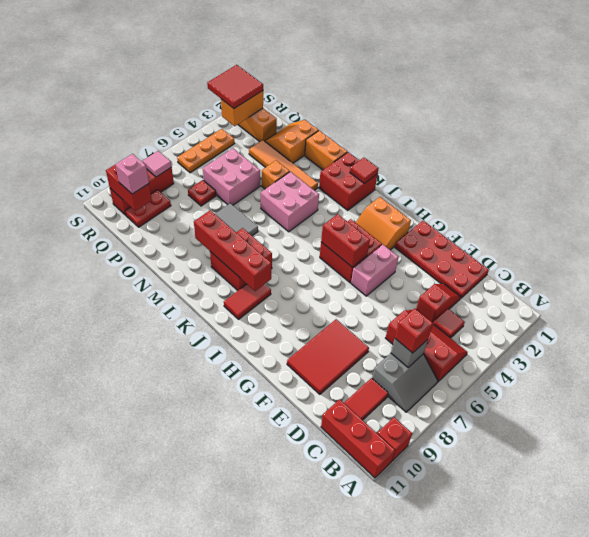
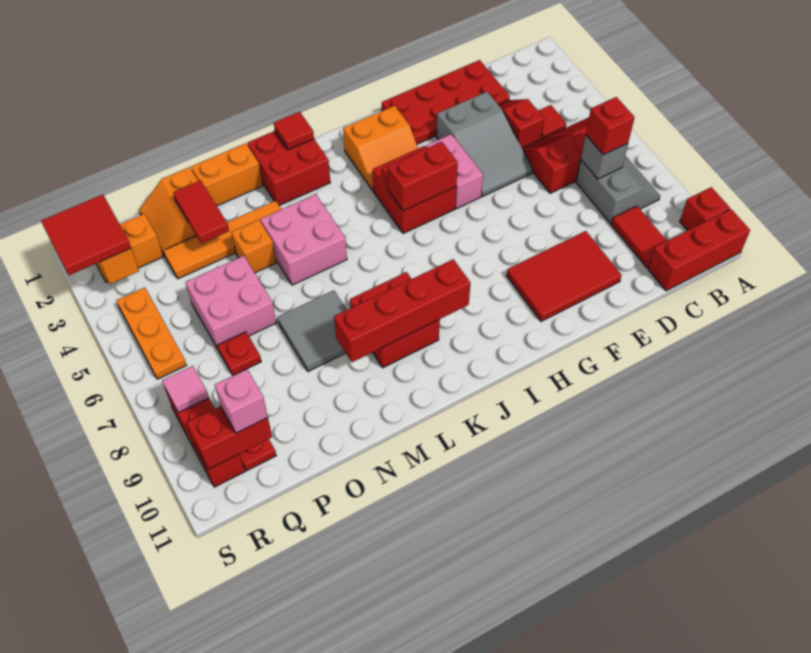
none -> grey 2x3 slope [436,92,533,197]
red 2x3 tile [287,319,369,394] -> red 2x3 tile turned to [507,231,622,321]
red 1x2 tile [224,284,271,319] -> red 1x2 tile moved to [173,180,229,244]

